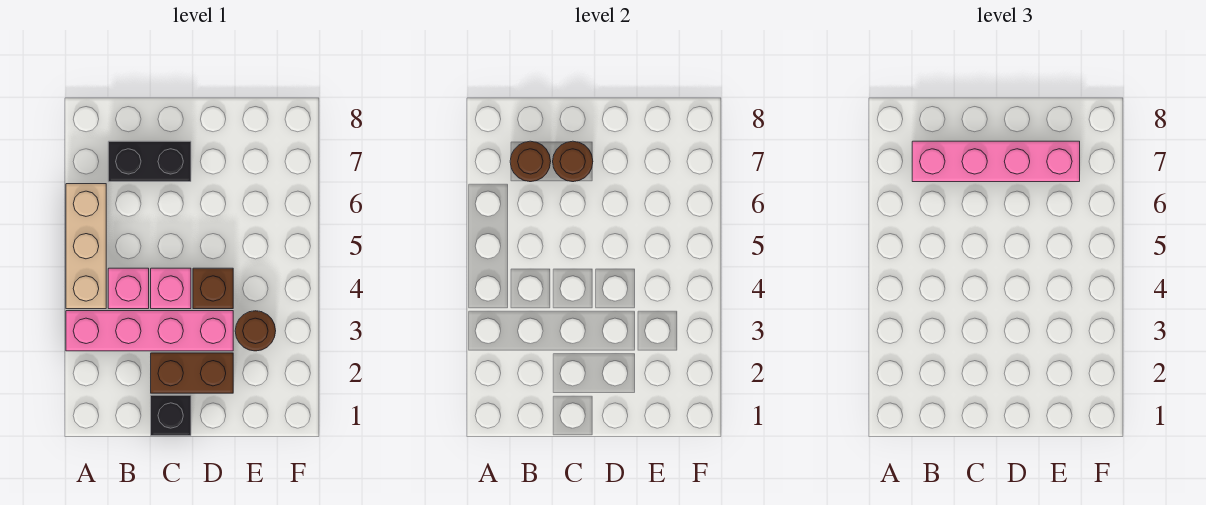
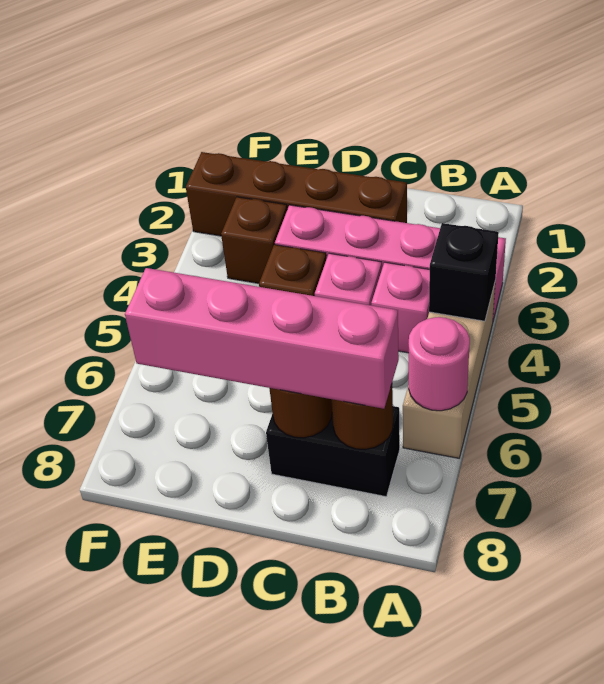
none -> pink 1x1 round brick [409,317,470,411]
black 1x1 brick [151,395,191,436] -> black 1x1 brick moved to [429,223,499,321]
brown 1x2 brick [151,353,233,393] -> brown 1x4 brick [186,152,407,236]
brown 1x1 round brick [235,311,276,351] -> brown 1x1 brick [221,197,287,283]

